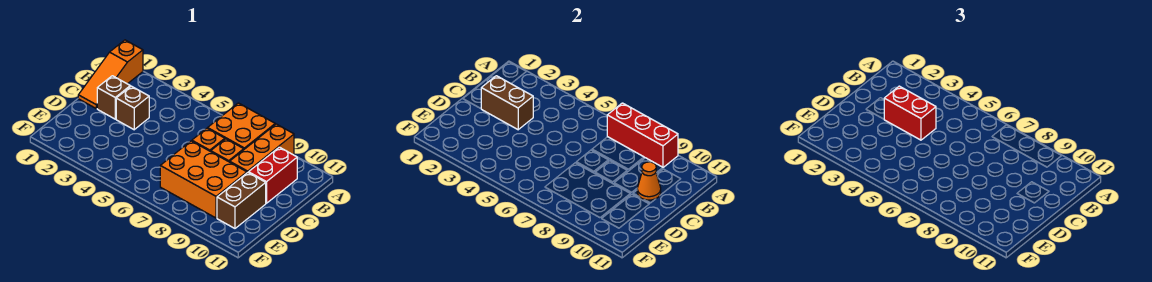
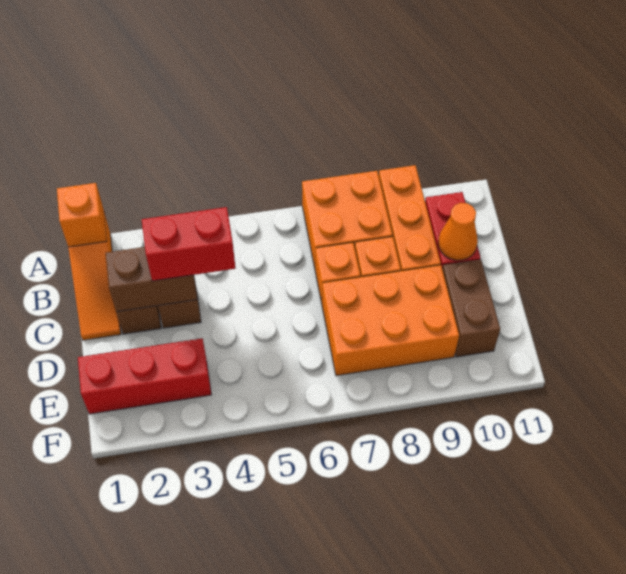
none -> orange 1x1 brick [57,183,107,247]
red 1x3 brick [607,103,678,167] -> red 1x3 brick moved to [78,338,211,414]

